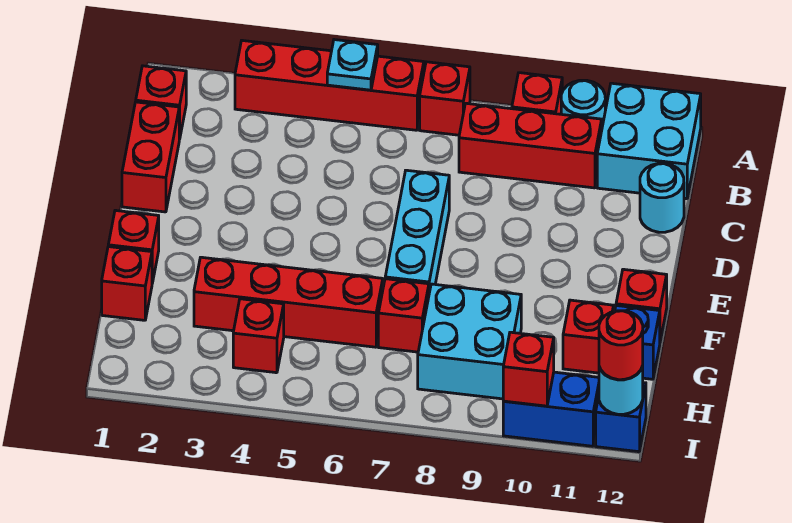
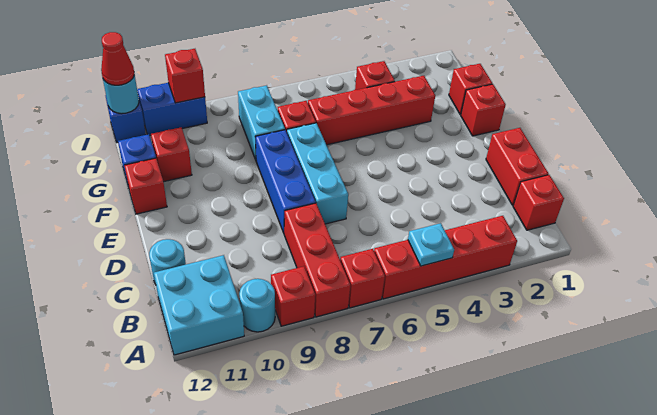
red 1x3 brick [459,103,602,188] -> red 1x3 brick turned to [284,203,350,317]
none -> blue 1x3 brick [256,130,316,233]
cyan 2x2 brick [418,284,521,399] -> cyan 1x2 brick [238,85,285,160]
red 1x1 round brick [599,311,643,380] -> red 1x1 cone [101,32,134,85]

